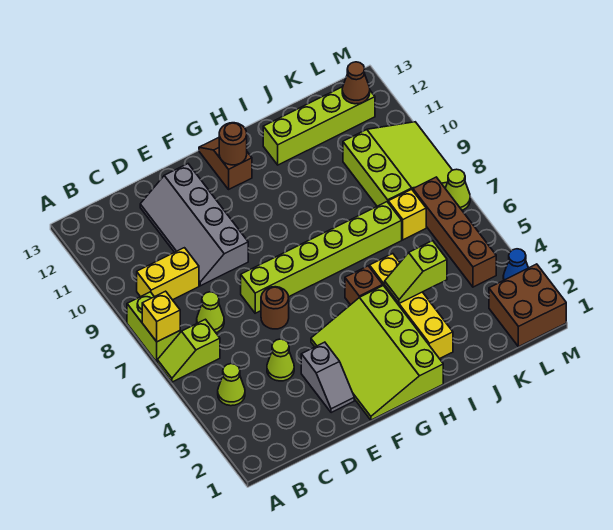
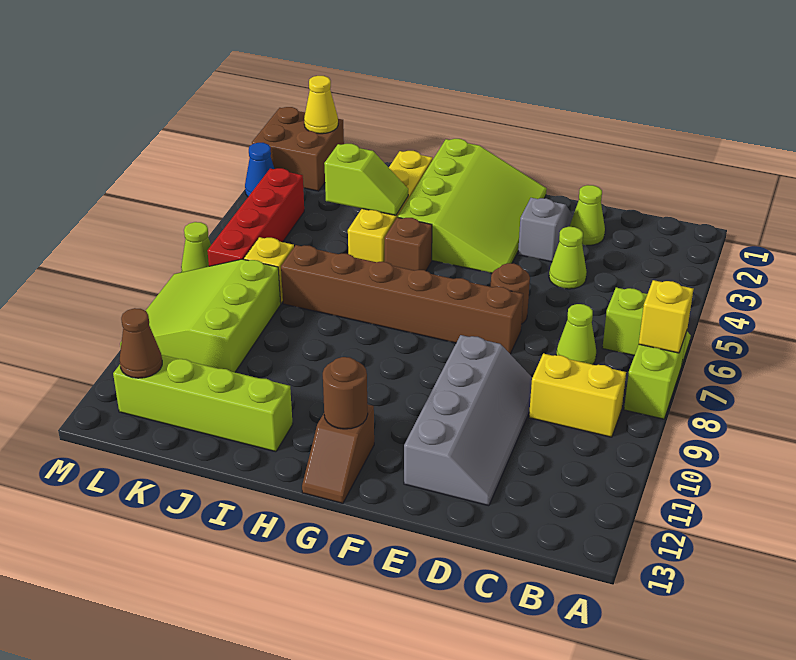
lime 1x1 cone [218,364,245,406] -> lime 1x1 cone moved to [570,185,605,245]
lime 1x6 brick [241,202,402,313] -> brown 1x6 brick [281,245,523,354]
none -> yellow 1x1 cone [304,76,338,134]
brown 1x4 brick [413,177,496,287] -> red 1x4 brick [207,168,304,266]

